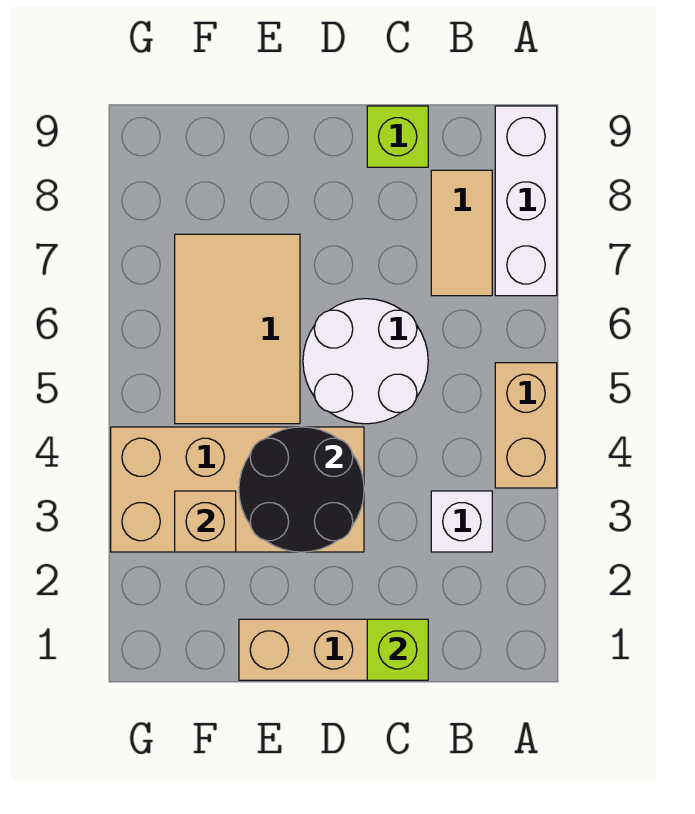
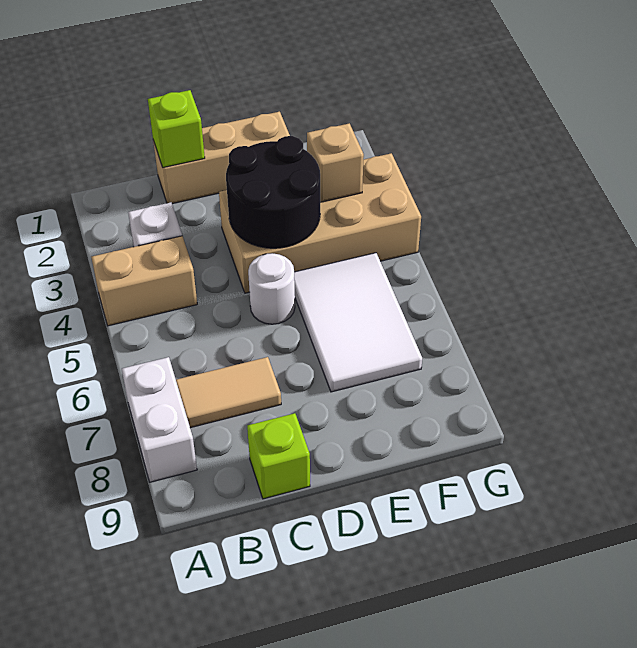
tan 1x2 brick [495,363,557,488] -> tan 1x2 brick turned to [91,236,197,326]
white 1x3 brick [495,106,557,296] -> white 1x2 brick [122,357,197,482]
tan 1x2 tile [431,170,492,296] -> tan 1x2 tile turned to [176,357,281,428]
white 2x2 round brick [303,299,428,424] -> white 1x1 round brick [248,254,295,324]
tan 2x3 tile [175,234,300,424] -> white 2x3 tile [294,253,422,392]

